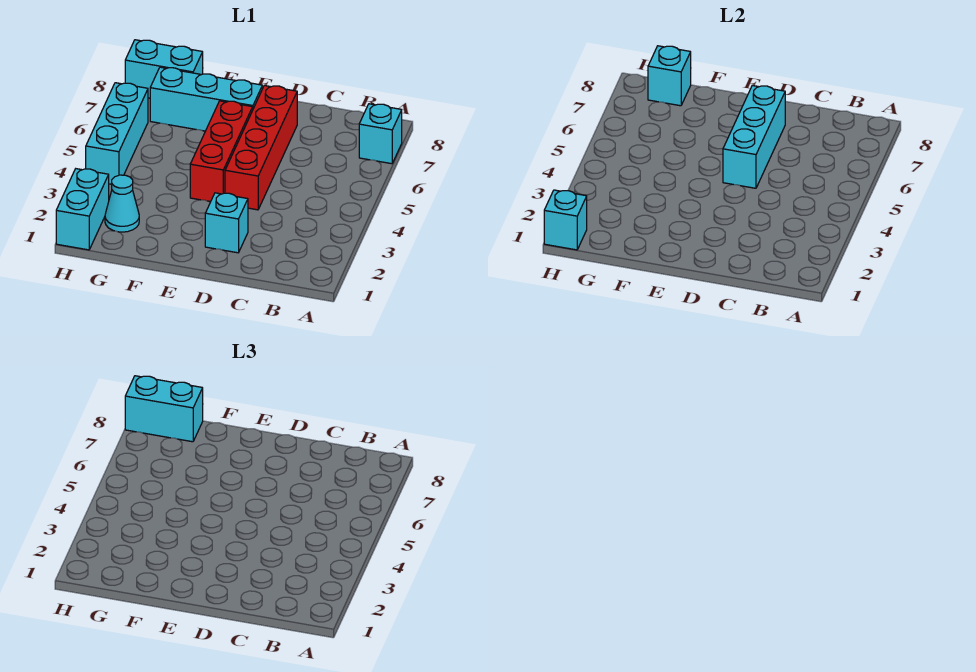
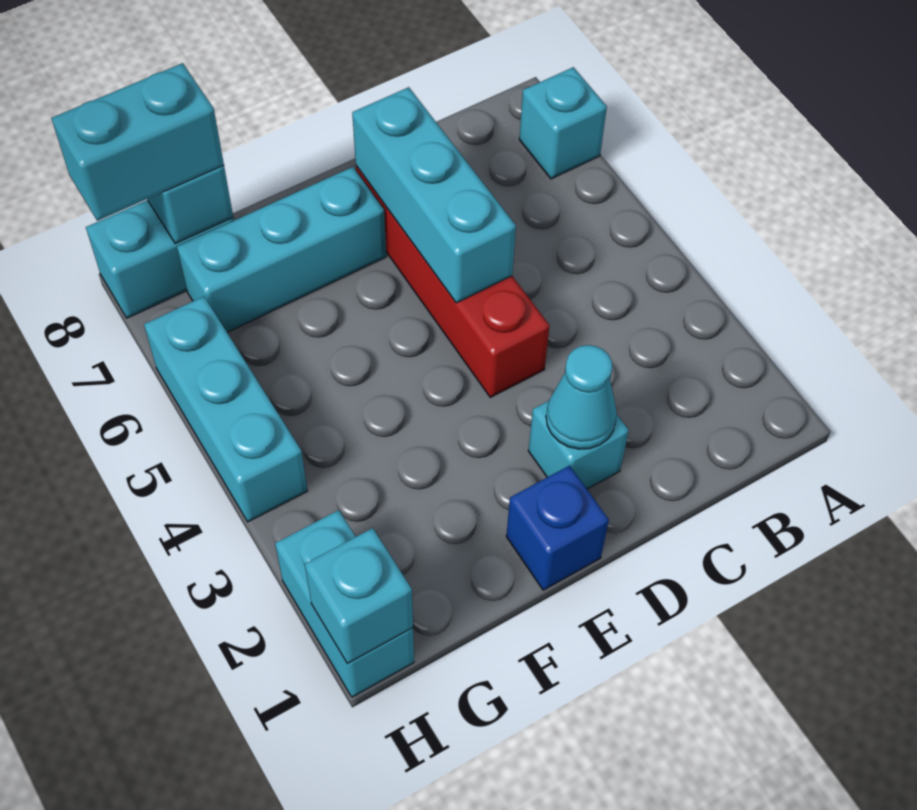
none -> blue 1x1 brick [506,466,609,590]
red 1x3 brick [190,101,253,202] -> none
cyan 1x1 cone [105,175,139,232] -> cyan 1x1 cone moved to [546,345,617,449]

